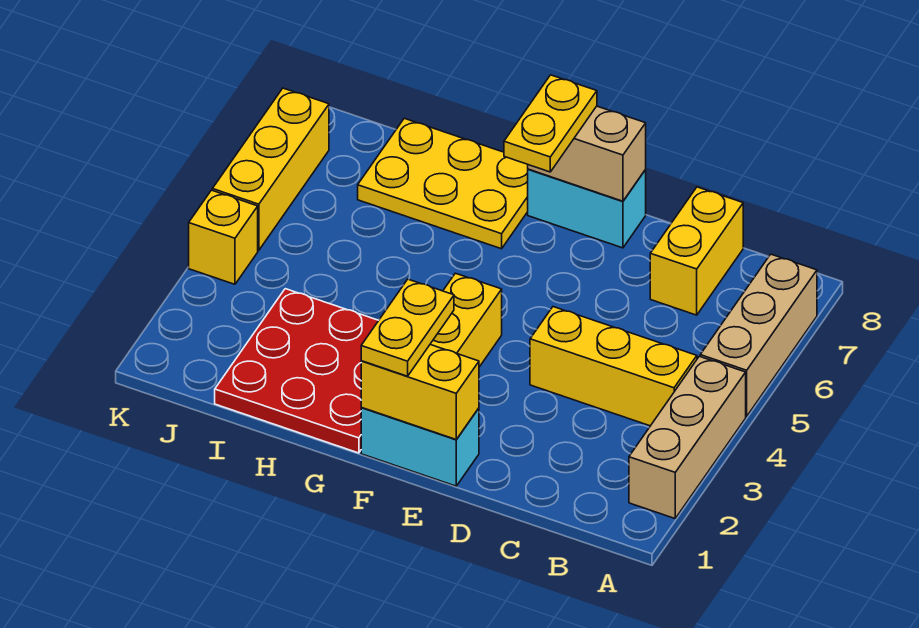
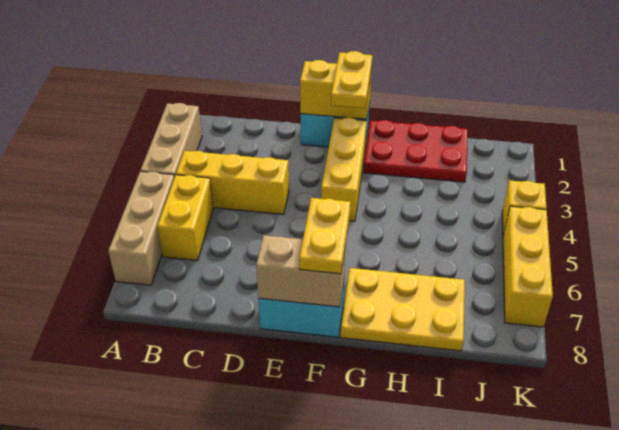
yellow 1x2 brick [650,187,743,315] -> yellow 1x2 brick moved to [157,175,213,260]
red 3x3 plate [215,289,379,453] -> red 2x3 plate [364,120,468,182]

